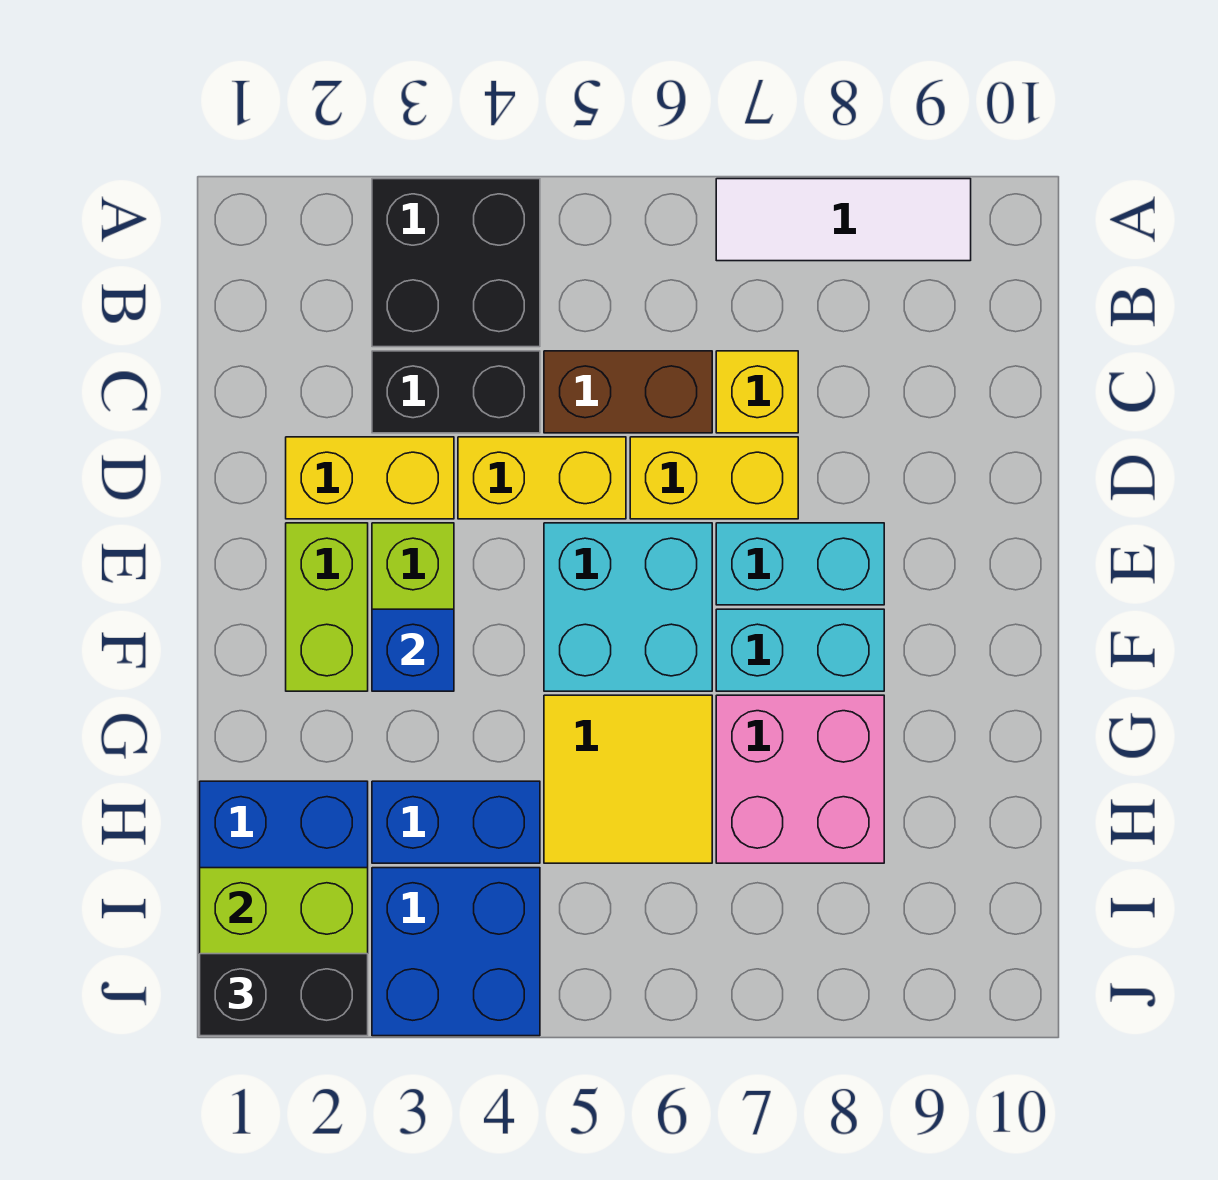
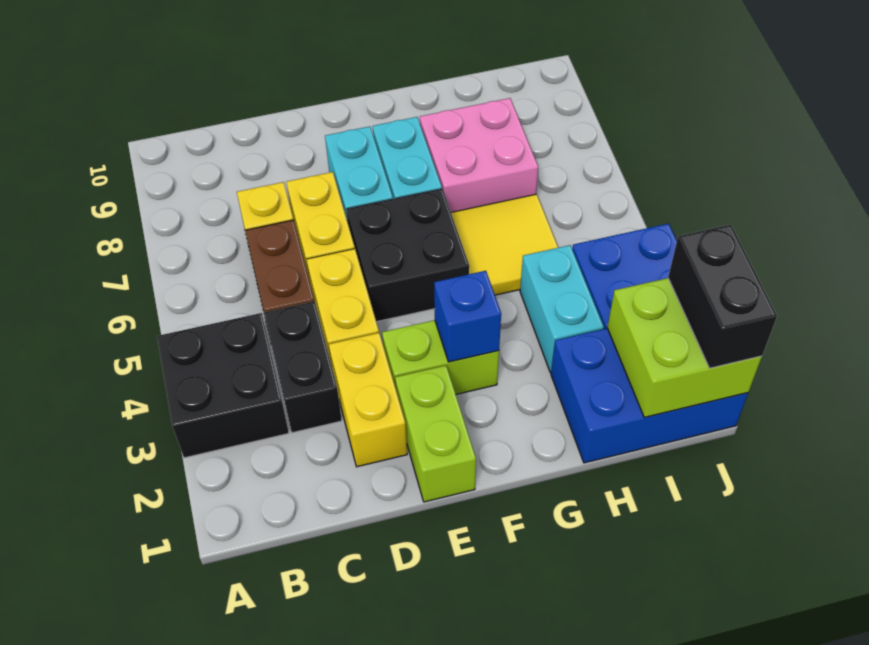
white 1x3 tile [716,179,971,261] -> none
lime 1x2 brick [286,523,368,691] -> lime 1x2 brick turned to [395,365,476,502]
cyan 2x2 brick [544,523,712,691] -> black 2x2 brick [346,189,469,322]
blue 1x2 brick [372,781,540,863] -> cyan 1x2 brick [520,245,604,372]

